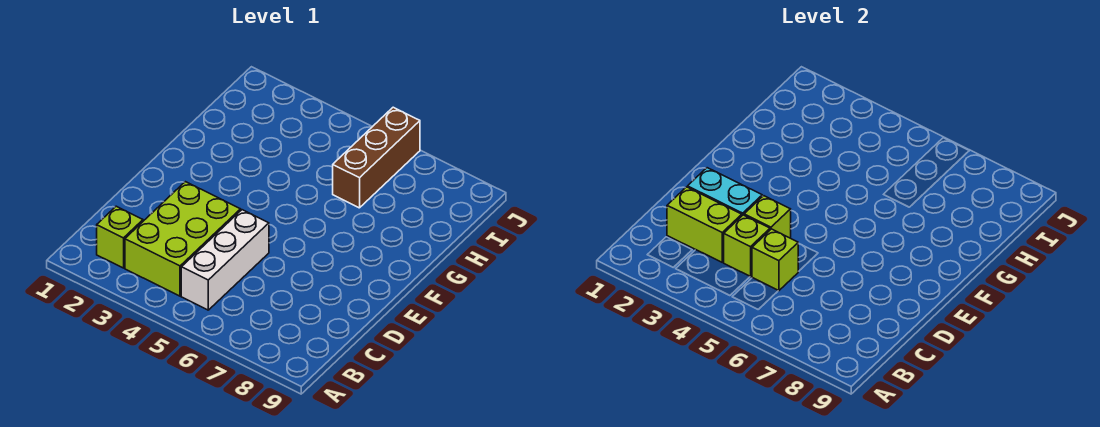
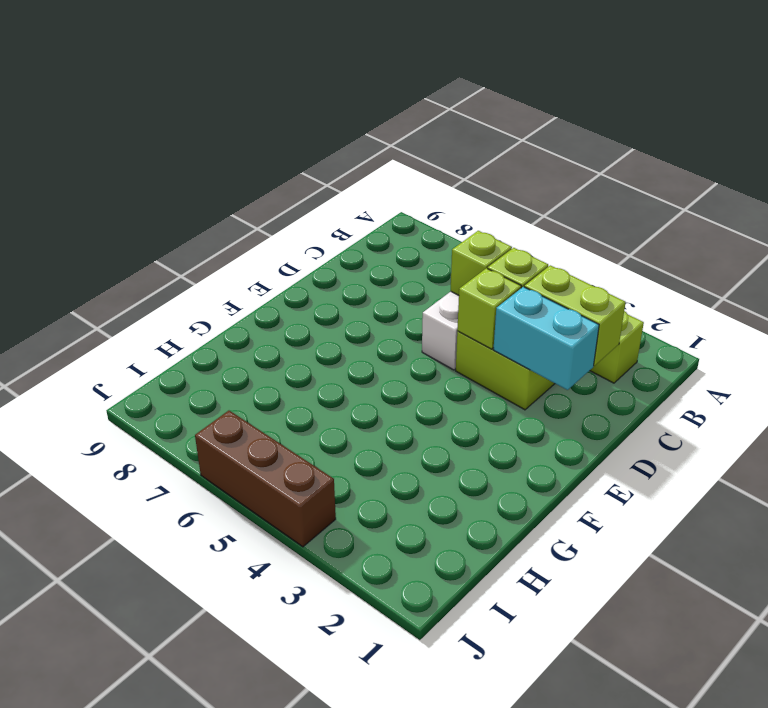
brown 1x3 brick [333,107,420,208] -> brown 1x3 brick turned to [195,411,336,547]

